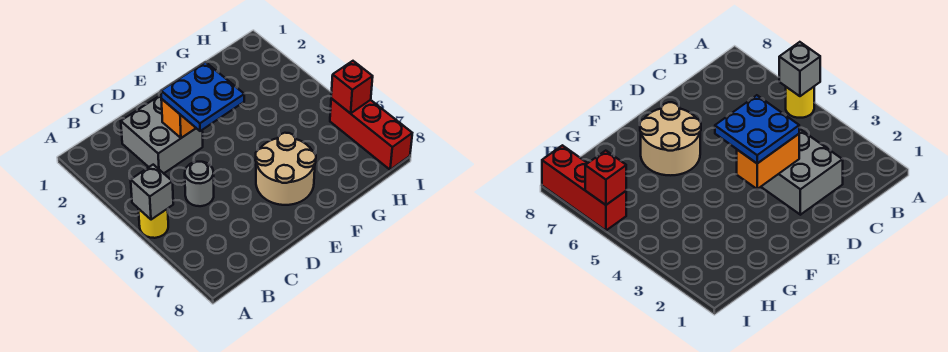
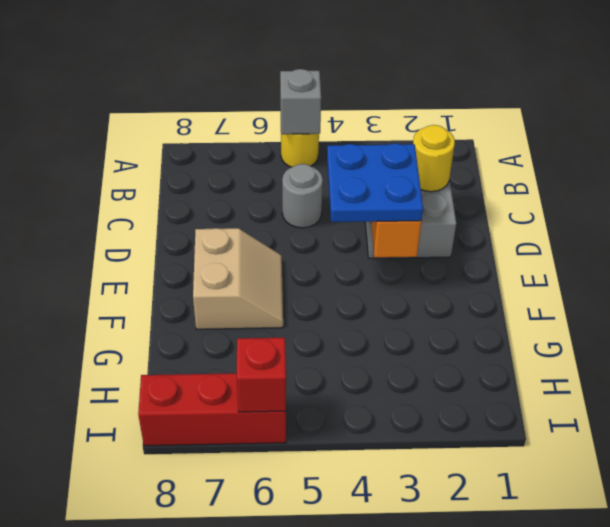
none -> yellow 1x1 round brick [413,125,455,192]
tan 2x2 round brick [256,133,316,205] -> tan 2x2 slope [193,228,283,329]

